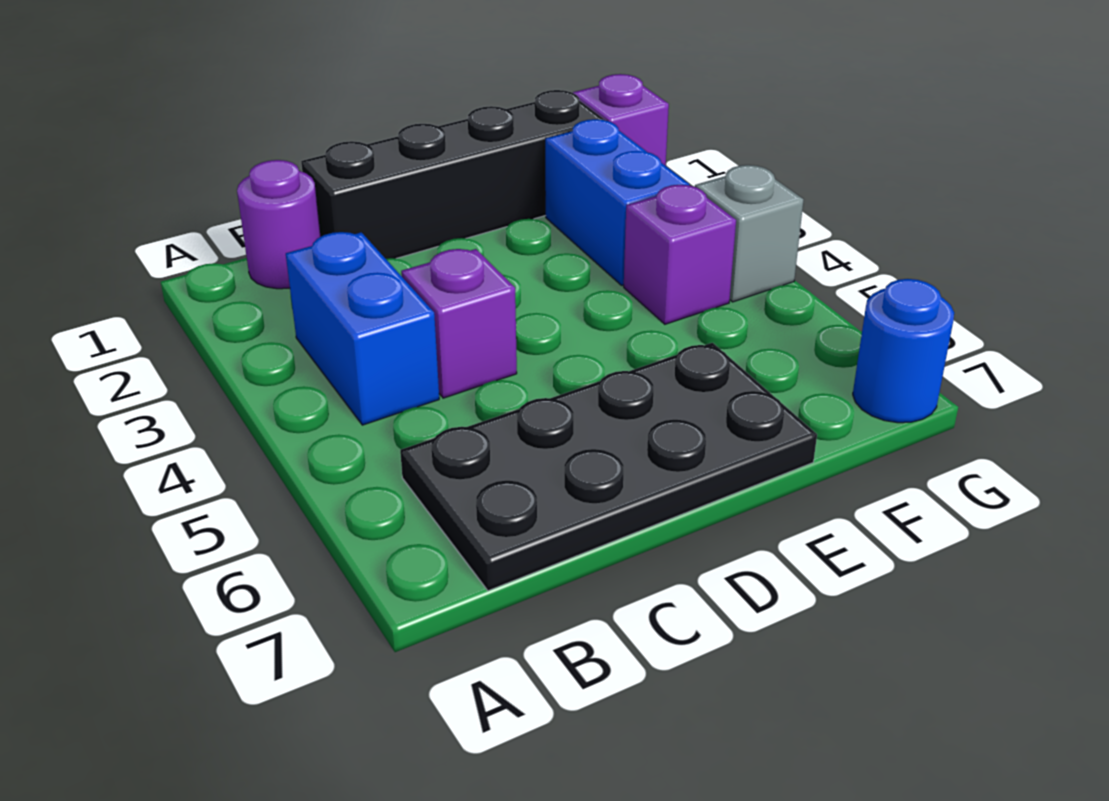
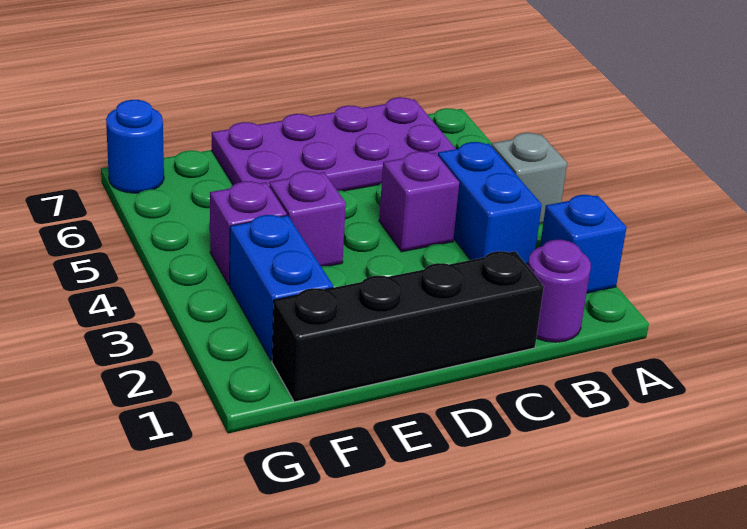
none -> blue 1x1 brick [540,195,627,293]
black 2x4 plate [400,343,817,591] -> purple 2x4 plate [212,97,456,191]
purple 1x1 brick [573,74,669,166] -> purple 1x1 brick moved to [269,171,346,266]
grey 1x1 brick [695,165,804,302] -> grey 1x1 brick moved to [491,133,567,224]

